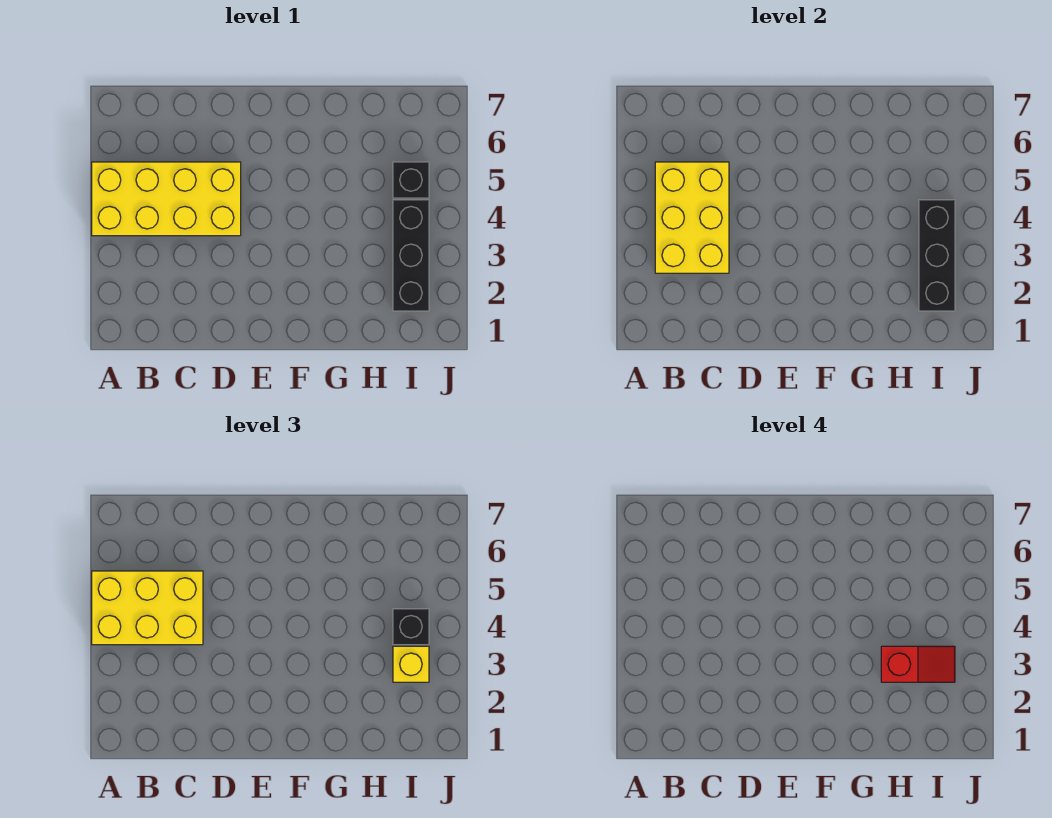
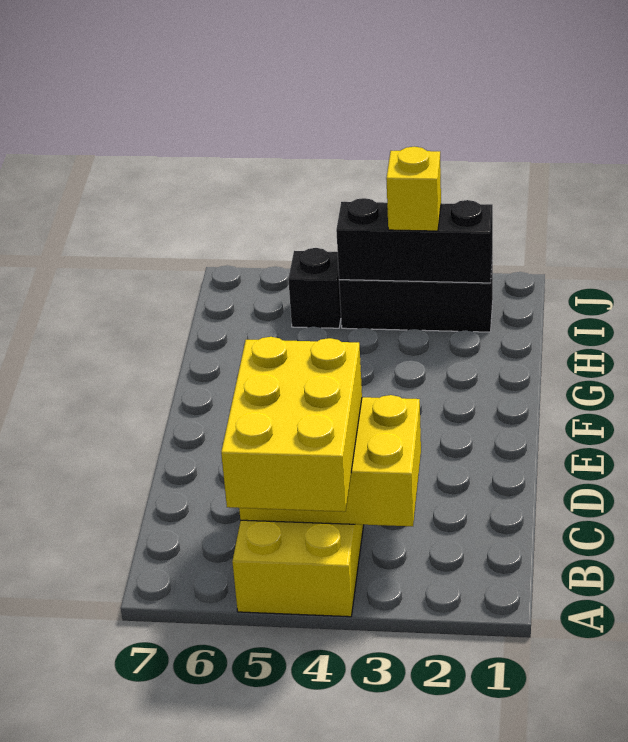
red 1x2 slope [881,646,955,682] -> none
black 1x1 brick [393,609,429,645] -> none

